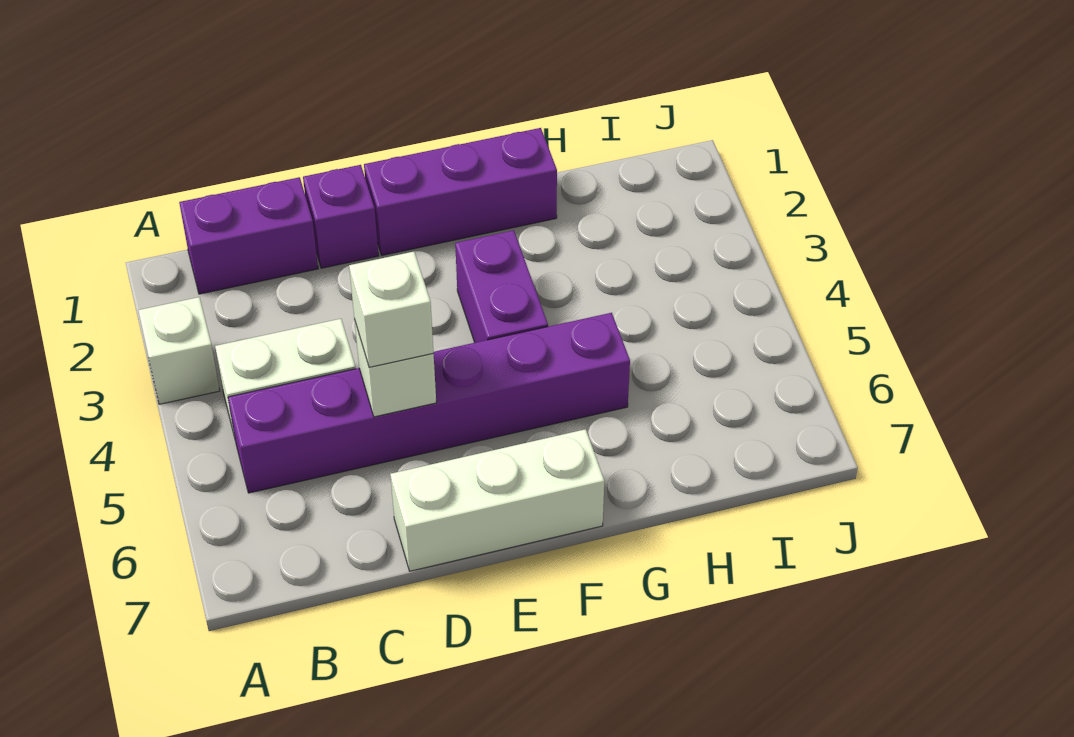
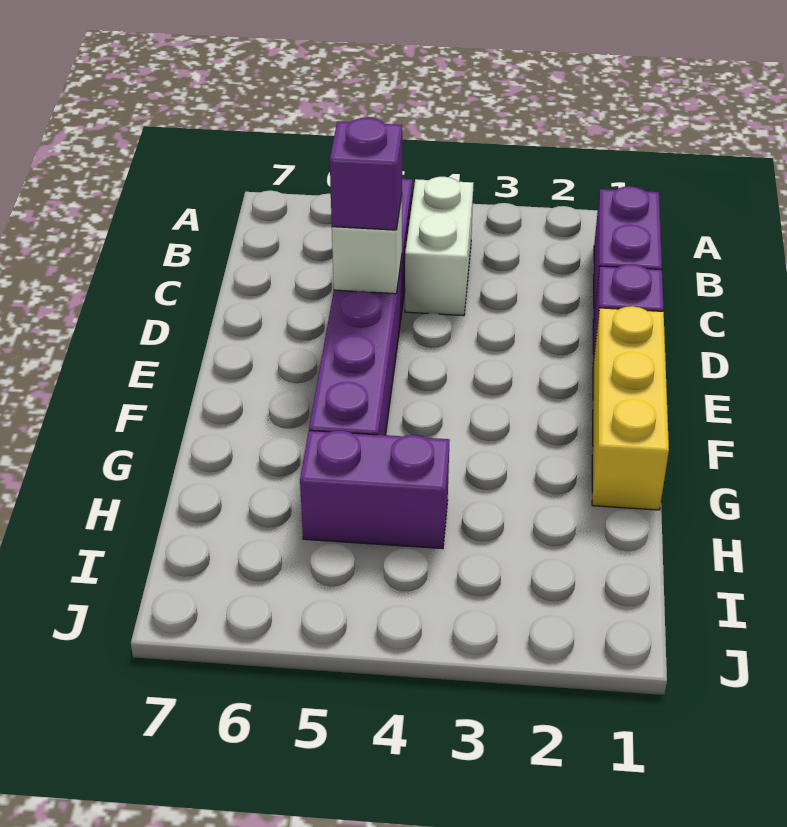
white 1x1 brick [138,297,220,404] -> none
white 1x1 brick [349,252,433,367] -> purple 1x1 brick [330,118,402,230]
white 1x3 brick [390,429,604,571] -> none
purple 1x3 brick [364,128,557,255] -> yellow 1x3 brick [592,306,669,510]
purple 1x2 brick [455,230,548,343] -> purple 1x2 brick moved to [300,430,450,549]

